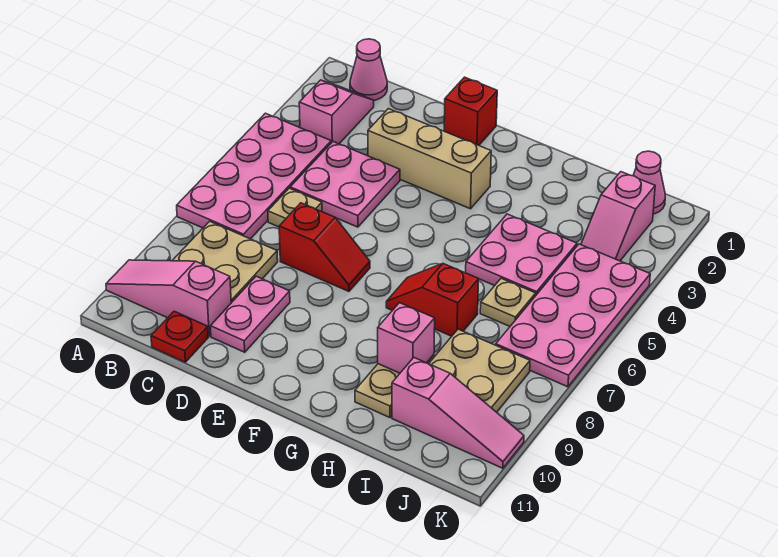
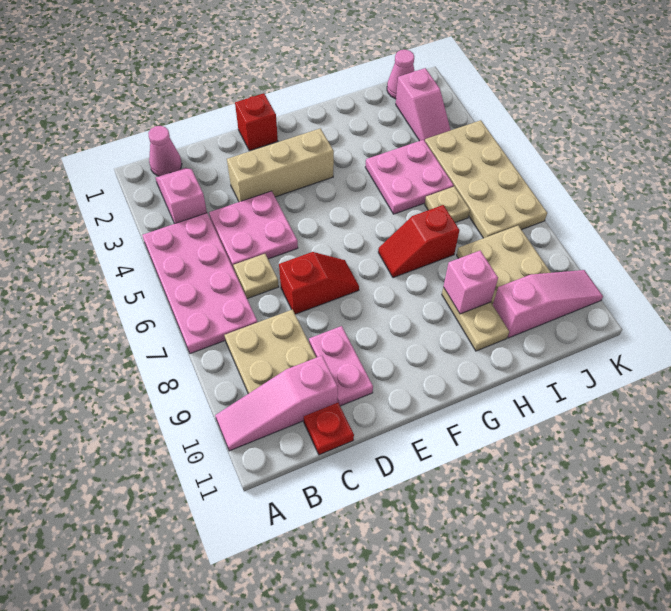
pink 2x4 plate [496,244,650,387] -> tan 2x4 plate [425,120,547,238]

